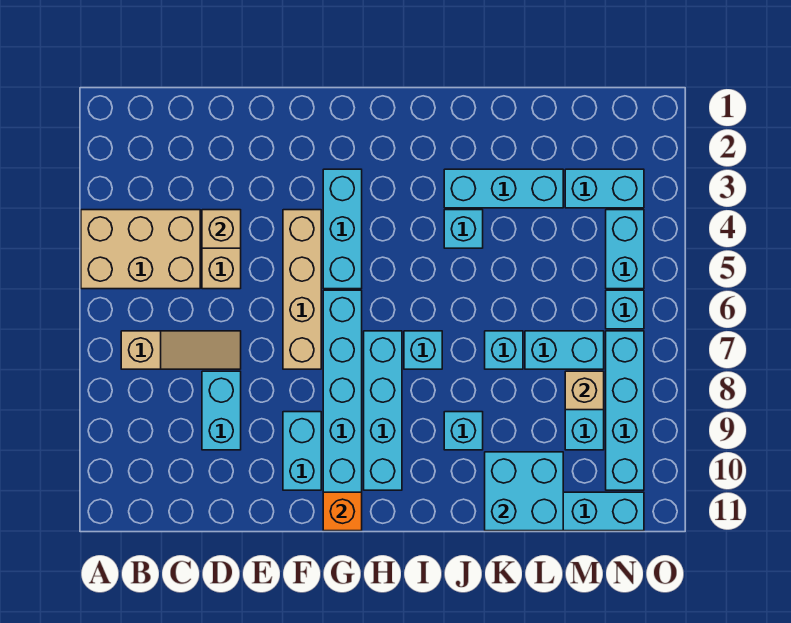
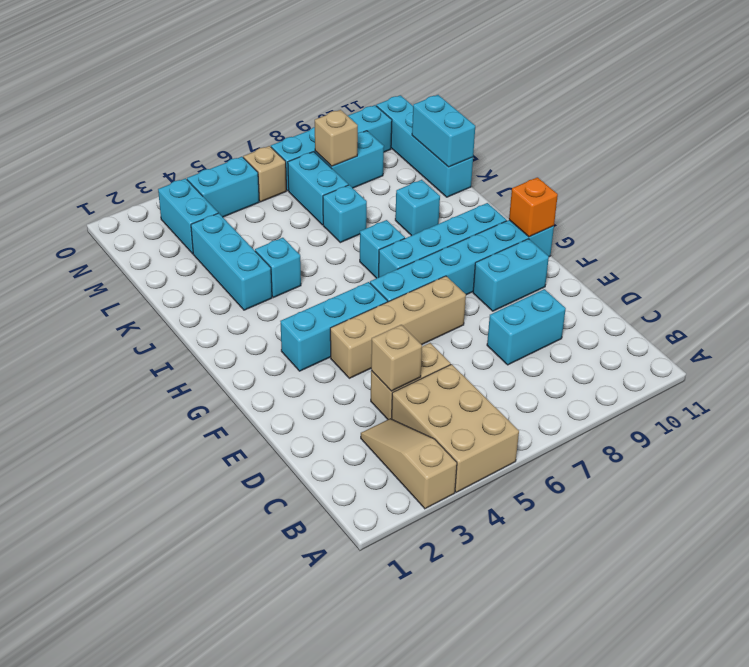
tan 1x3 slope [121,331,241,369] -> tan 1x3 slope moved to [361,419,457,509]
cyan 2x2 brick [485,452,563,531] -> cyan 1x2 brick [412,95,475,167]
cyan 1x1 brick [606,290,644,329] -> tan 1x1 brick [243,146,286,202]

